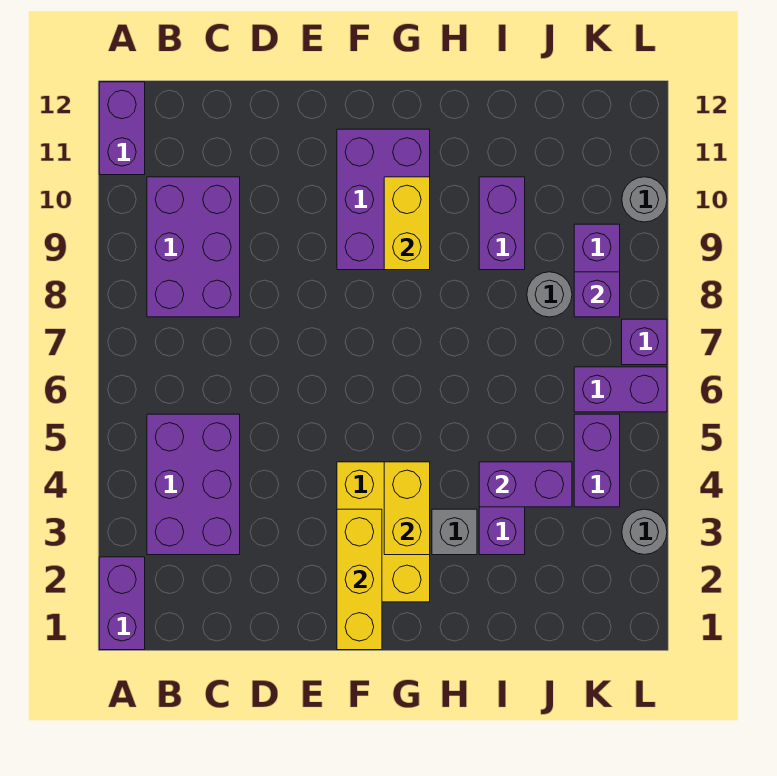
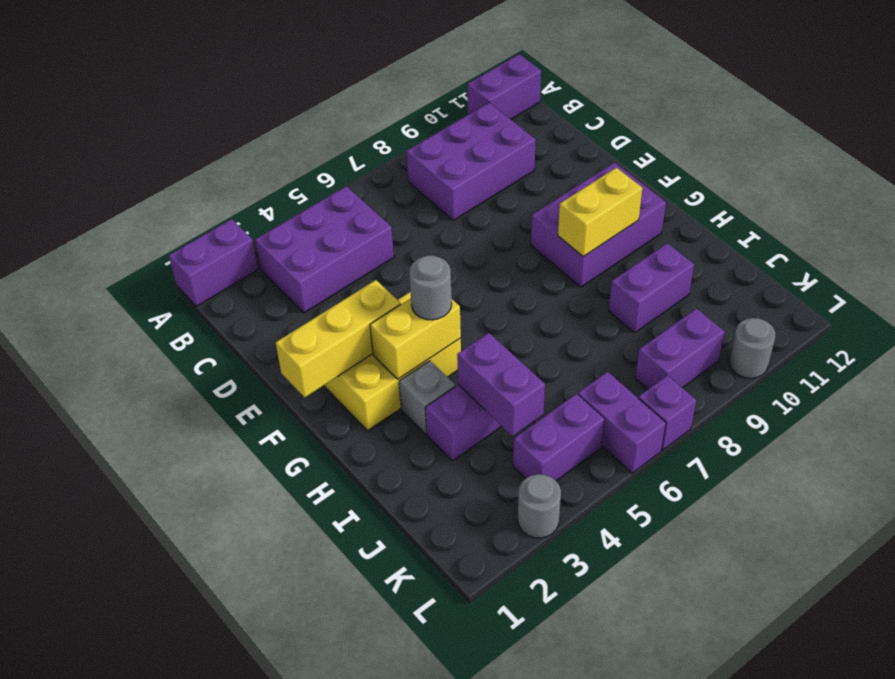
grey 1x1 round brick [527,272,572,317] -> grey 1x1 round brick moved to [409,256,452,320]
purple 1x1 brick [574,272,620,317] -> none

